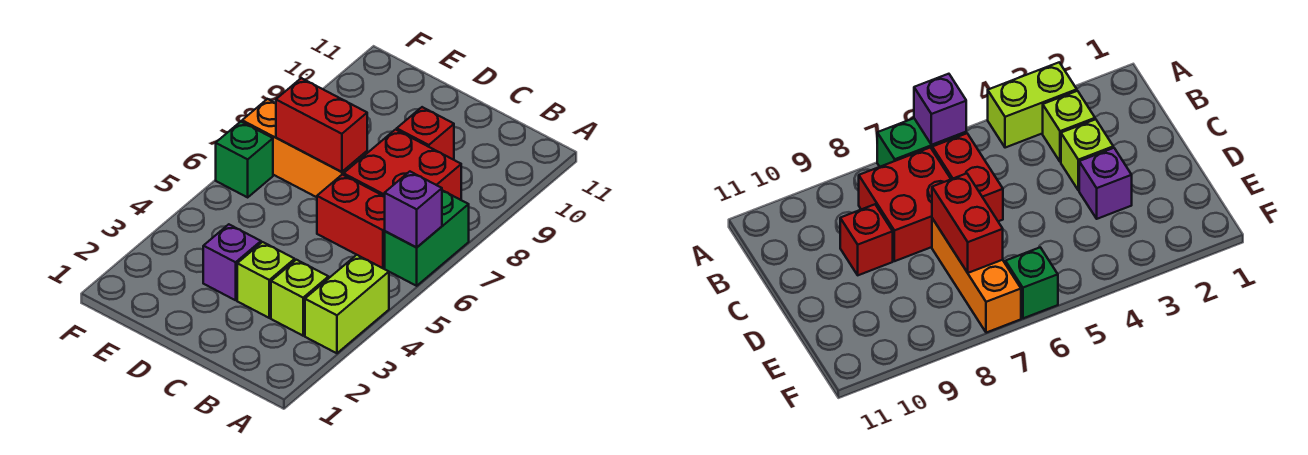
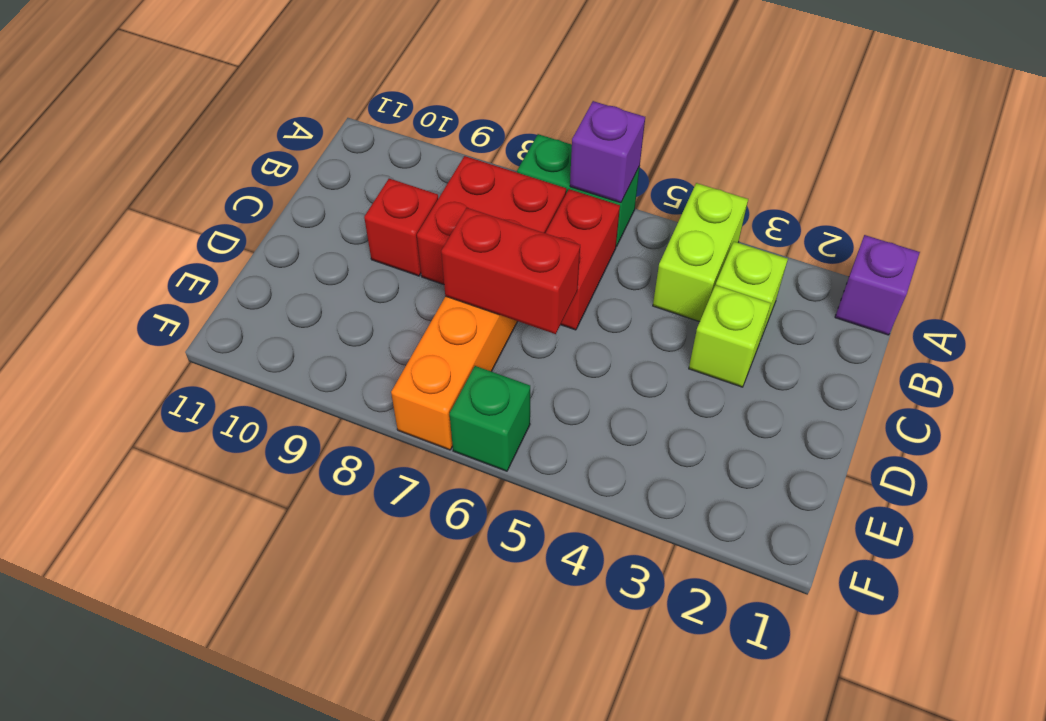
lime 1x2 brick [305,255,389,353] -> lime 1x2 brick turned to [653,183,748,322]
purple 1x1 brick [203,224,261,300] -> purple 1x1 brick moved to [835,235,920,335]
red 1x2 brick [276,78,367,172] -> red 1x2 brick turned to [441,208,580,334]

